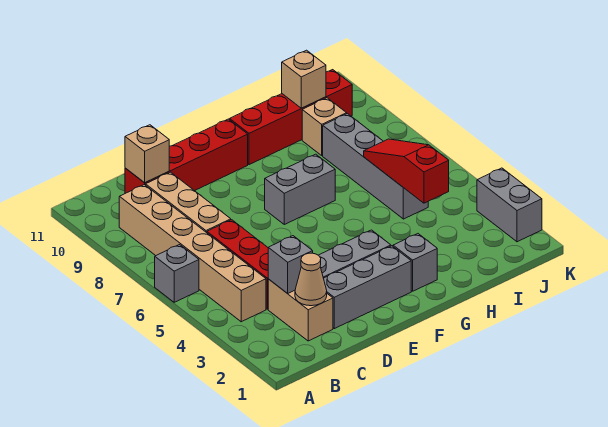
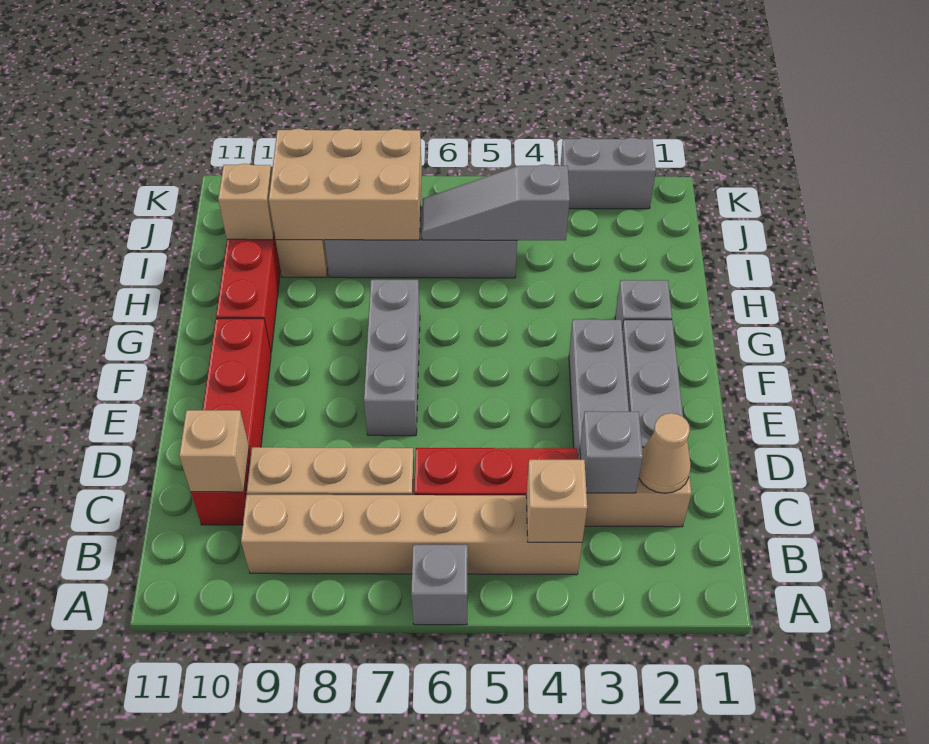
none -> tan 1x1 brick [526,460,587,542]
grey 1x2 brick [265,154,335,224] -> grey 1x3 brick [364,280,420,436]
red 1x3 slope [364,139,449,203] -> grey 1x3 slope [422,164,570,240]
none -> tan 2x3 brick [269,129,422,240]

